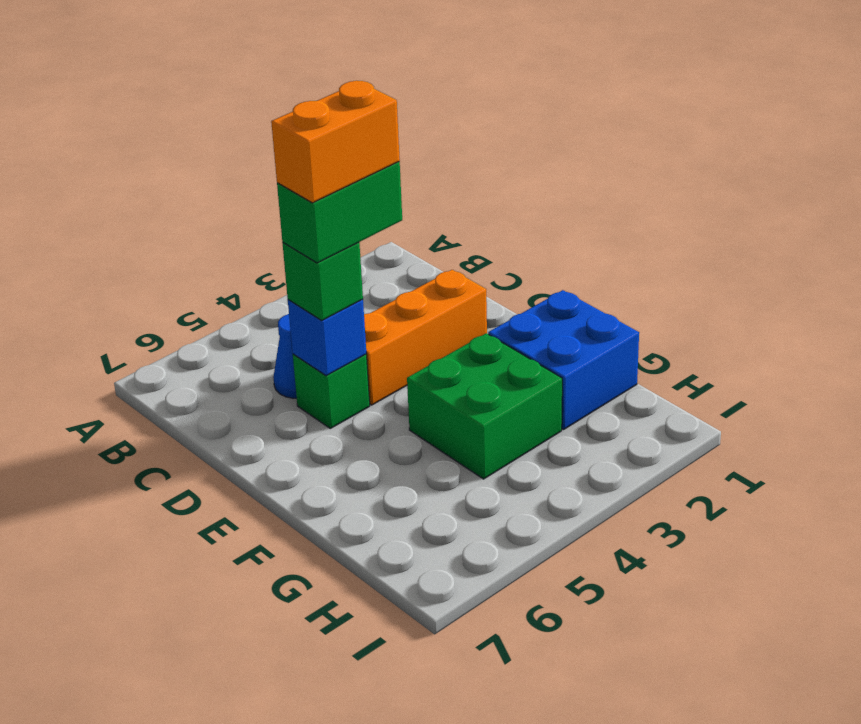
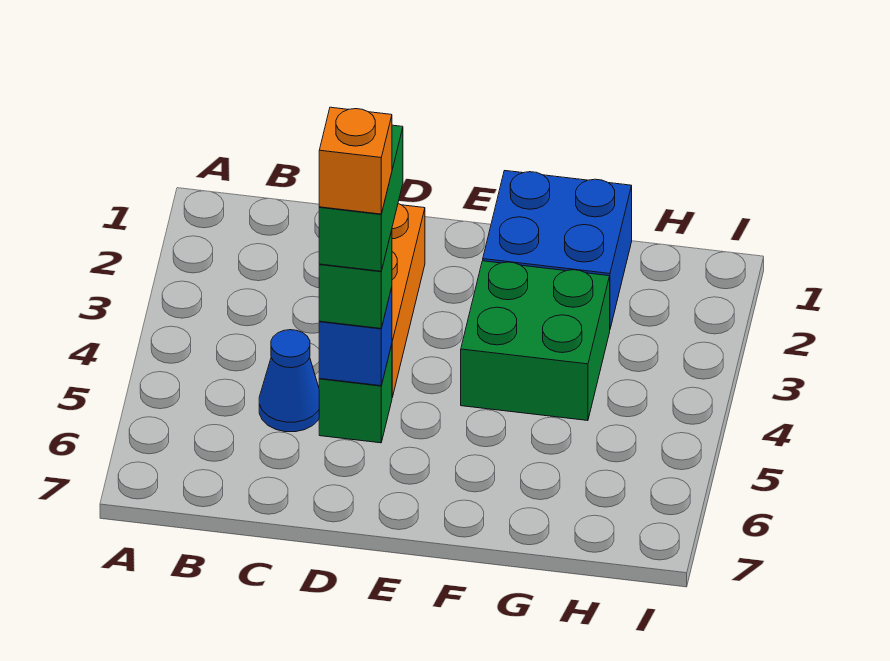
orange 1x2 brick [271,81,400,203] -> orange 1x1 brick [319,107,392,214]

